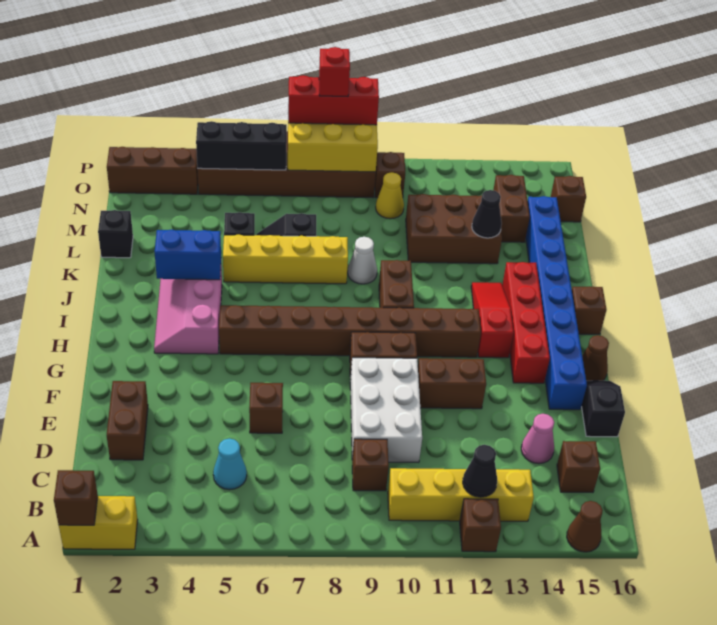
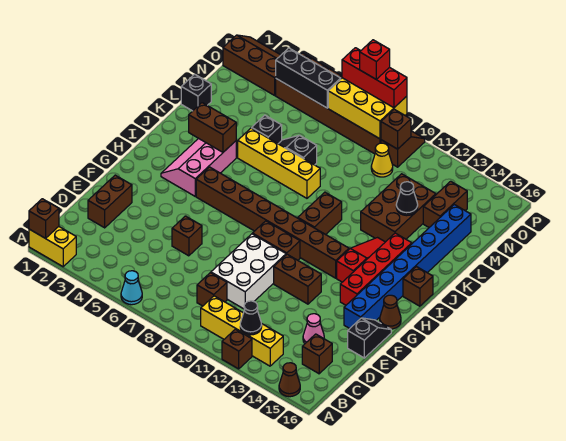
cyan 1x1 cone [213,439,247,490] -> cyan 1x1 cone moved to [121,271,142,305]
blue 1x2 brick [155,230,221,280] -> brown 1x2 brick [189,103,236,152]
white 1x1 cone [348,237,377,284] -> none
brown 2x3 brick [406,194,502,264] -> brown 2x3 brick turned to [361,174,436,242]
brown 1x1 brick [551,176,586,222] -> brown 1x1 brick moved to [381,109,411,149]

